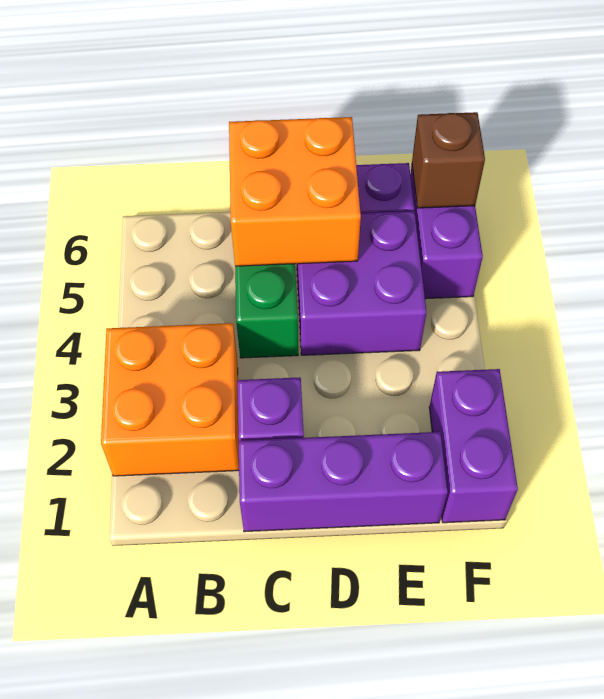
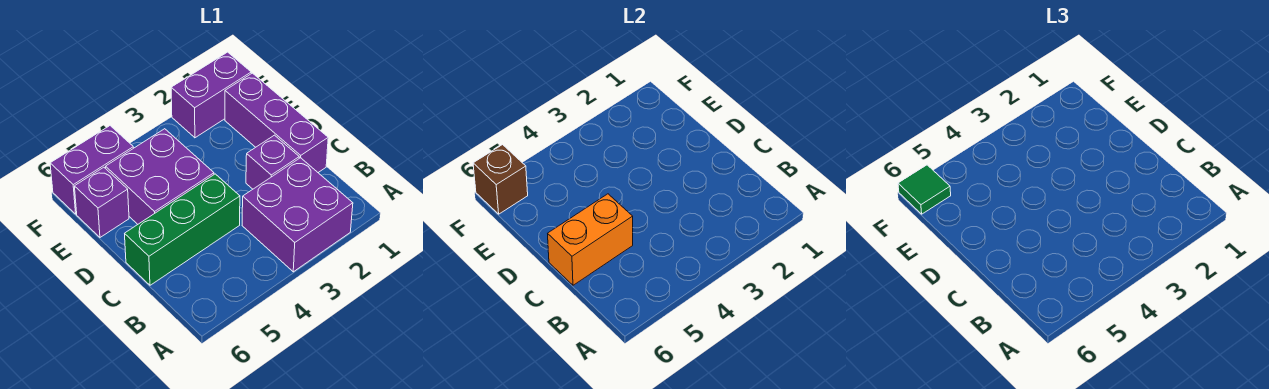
orange 2x2 brick [101,323,239,476] -> purple 2x2 brick [242,158,353,272]
orange 2x2 brick [229,117,361,266] -> orange 1x2 brick [548,194,633,285]
none -> green 1x1 tile [898,165,951,214]

